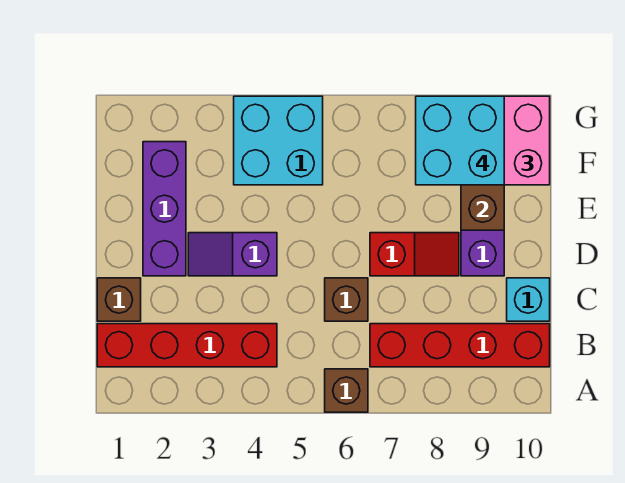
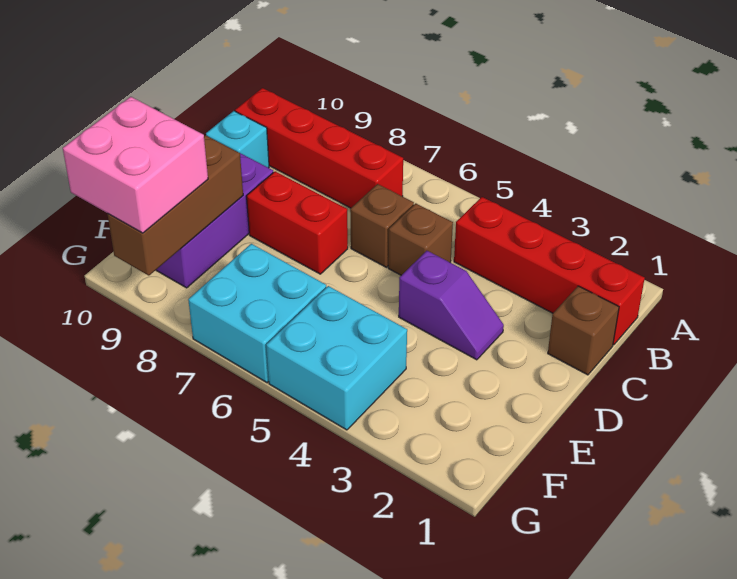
brown 1x1 brick [325,369,368,412] -> brown 1x1 brick moved to [388,203,453,275]
purple 1x3 brick [143,142,186,276] -> none
red 1x2 slope [370,233,459,276] -> red 1x2 brick [247,171,348,274]
cyan 2x2 brick [416,96,504,185] -> cyan 2x2 brick moved to [188,244,326,383]

